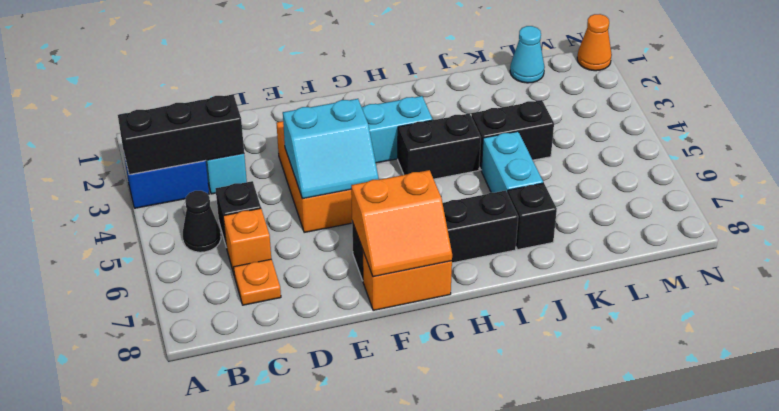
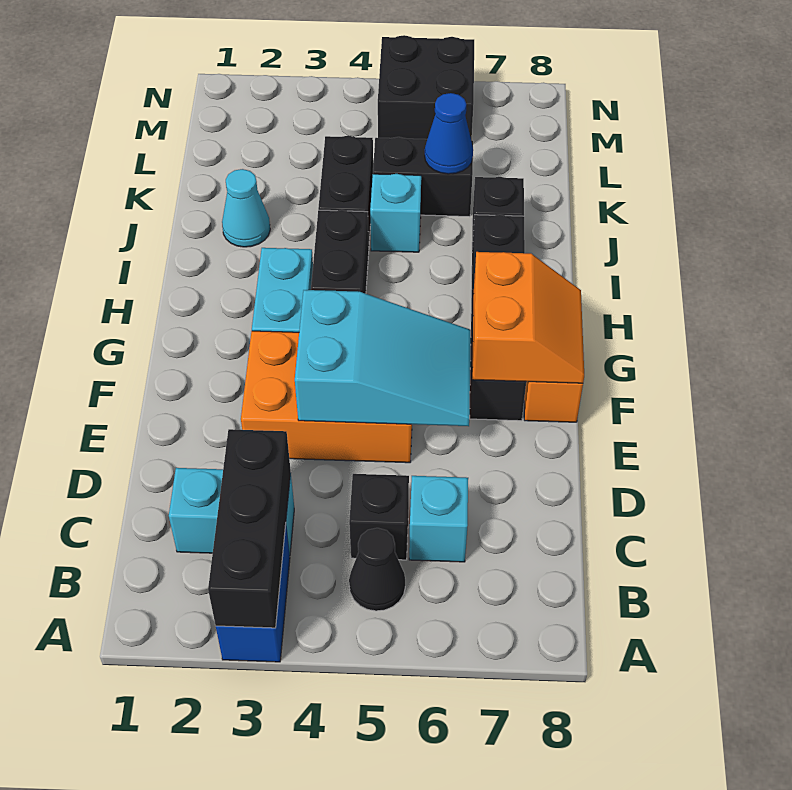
orange 1x1 brick [223,208,271,273] -> cyan 1x1 brick [409,476,468,562]
orange 1x1 plate [234,259,281,305] -> none
cyan 2x2 slope [283,99,379,199] -> cyan 2x3 slope [295,290,471,426]
cyan 1x2 brick [481,131,543,193] -> cyan 1x1 brick [370,174,421,252]
none -> black 1x2 brick [373,137,473,217]
none -> blue 1x1 cone [425,93,473,174]
cyan 1x1 cone [510,26,544,83] -> cyan 1x1 cone moved to [222,169,270,247]
none -> black 2x2 brick [378,35,474,140]
orange 1x1 cone [577,14,612,71] -> none

